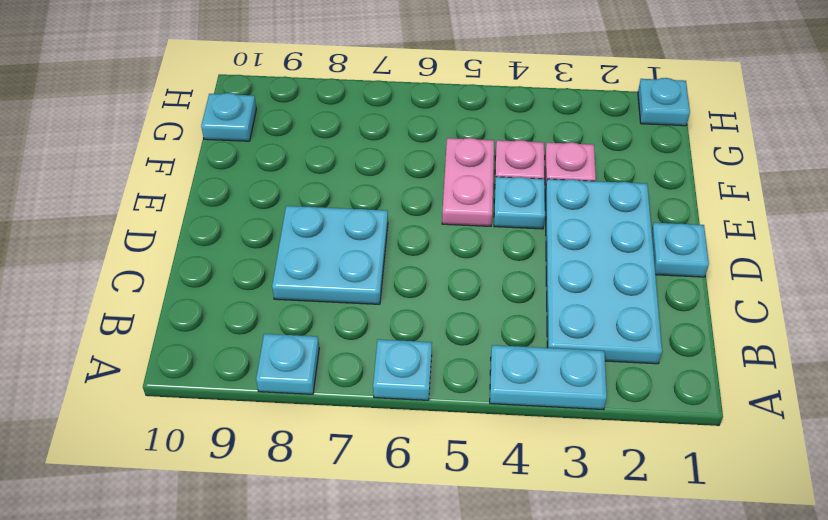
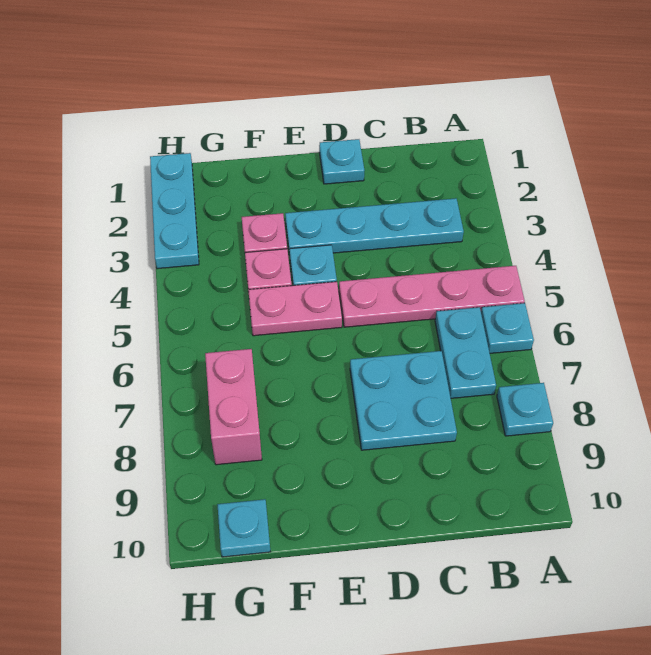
cyan 1x2 plate [490,345,607,410] -> cyan 1x2 plate moved to [435,307,496,398]
none -> pink 1x4 plate [339,266,525,327]
cyan 2x4 plate [545,179,662,364] -> cyan 1x4 plate [285,198,464,255]
none -> pink 1x2 brick [205,349,262,465]
cyan 1x1 plate [638,78,690,126] -> cyan 1x3 plate [150,153,199,269]

